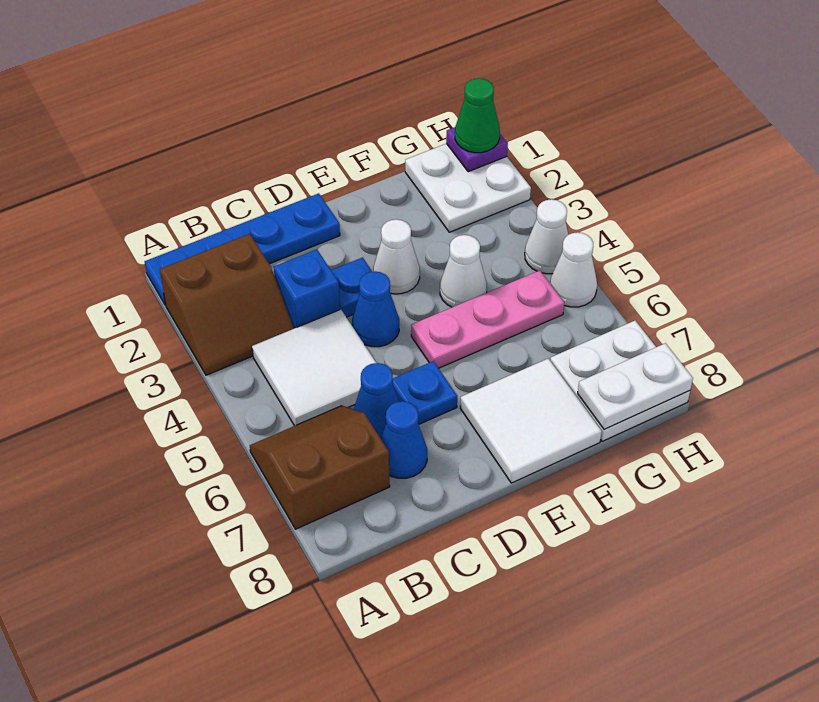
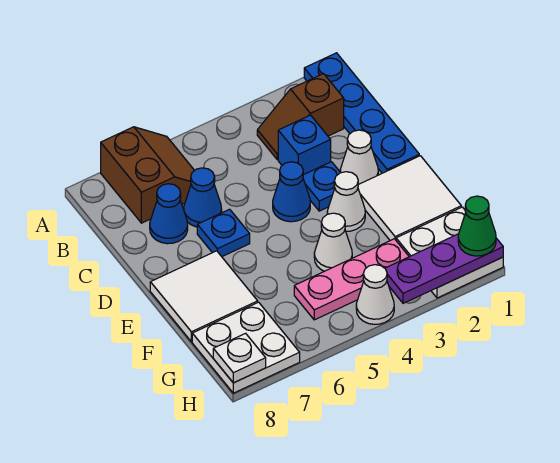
brown 2x2 slope [160,234,294,375] -> brown 1x2 slope [257,74,344,160]
white 2x2 tile [252,309,376,426] -> white 2x2 tile moved to [358,156,461,241]
pink 1x3 plate [411,271,564,368] -> pink 1x3 plate turned to [294,239,409,320]
white 1x2 plate [578,343,693,430] -> white 1x1 plate [213,333,266,383]
purple 1x1 plate [446,127,508,172] -> purple 1x3 plate [385,234,503,303]
white 1x1 cone [550,232,597,307] -> white 1x1 cone moved to [340,130,378,185]

